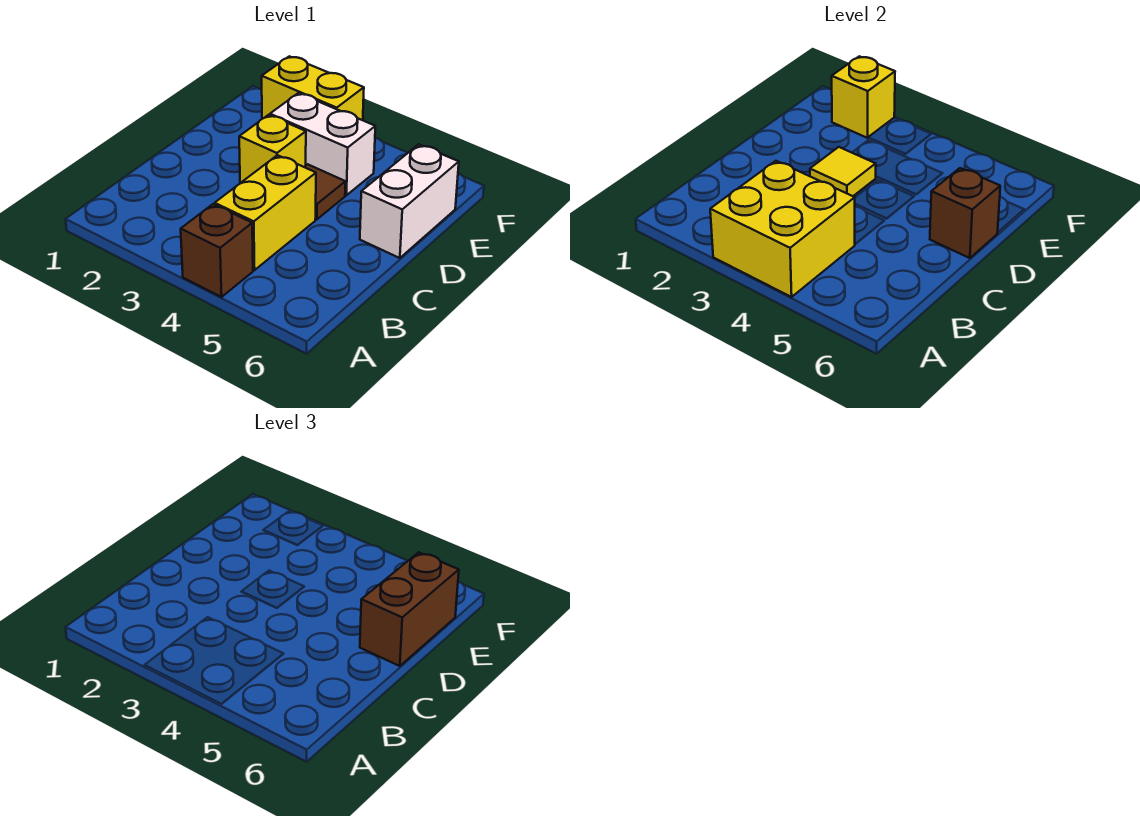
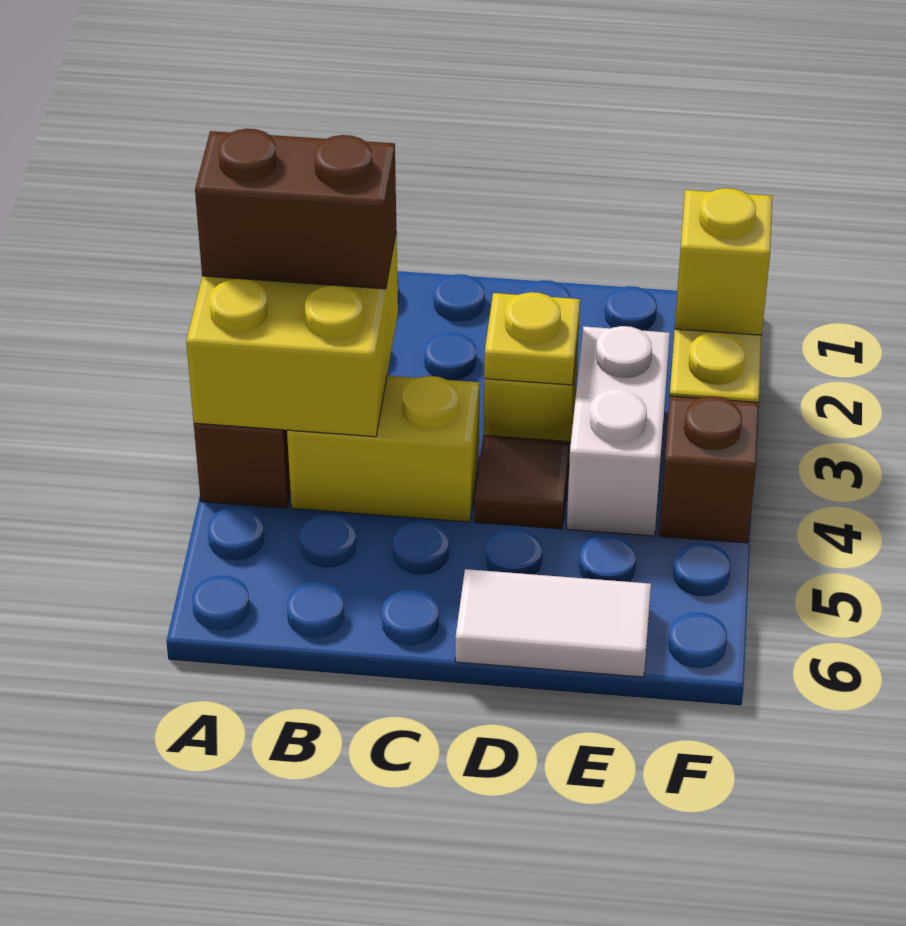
yellow 1x1 tile [810,147,876,196] -> yellow 1x1 plate [484,292,580,385]
white 1x2 brick [360,144,459,258] -> white 1x2 tile [455,569,651,677]
brown 1x1 brick [930,168,1000,258] -> brown 1x1 brick moved to [659,396,759,543]
brown 1x2 brick [360,552,459,666] -> brown 1x2 brick moved to [195,129,396,289]

